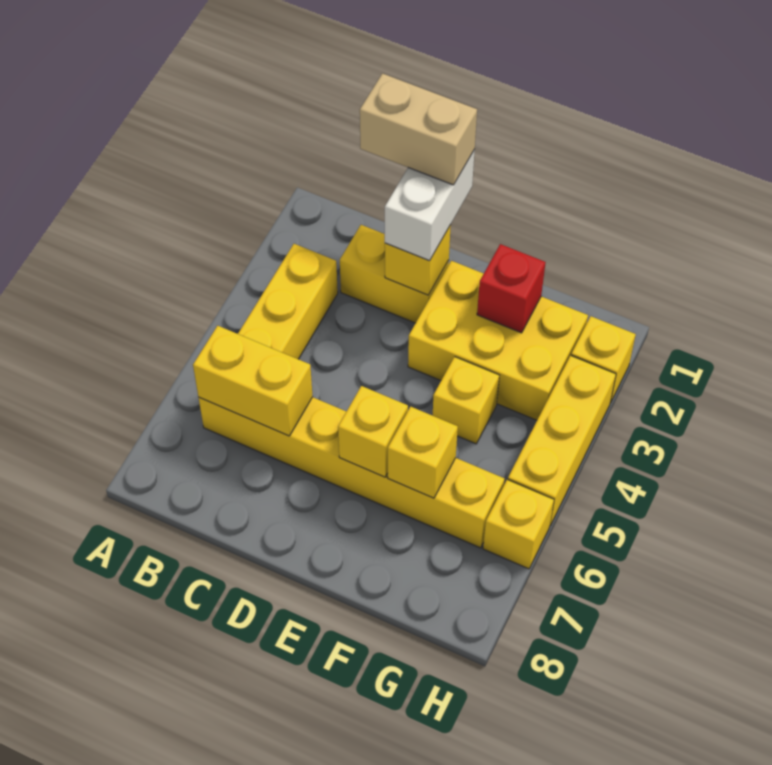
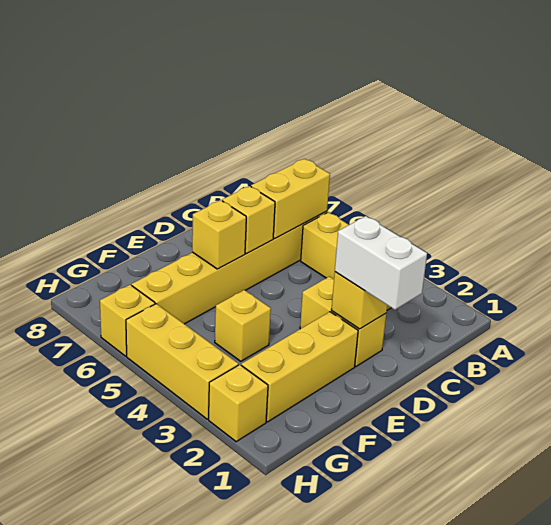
tan 1x2 brick [360,74,477,185] -> none
yellow 1x2 brick [340,225,449,323] -> yellow 1x2 brick turned to [300,277,386,367]
yellow 2x3 brick [408,261,588,420] -> yellow 1x3 brick [241,312,358,422]
red 1x1 brick [477,244,546,333] -> none
yellow 1x1 brick [388,407,458,498] -> yellow 1x1 brick moved to [222,186,275,254]

